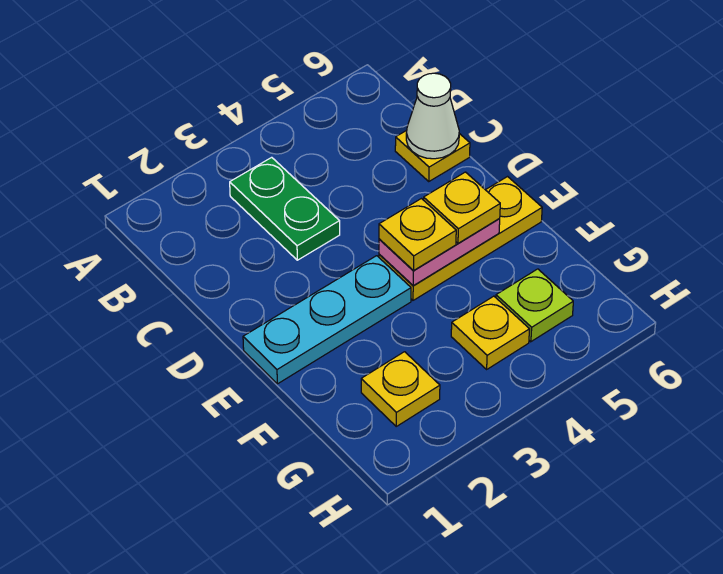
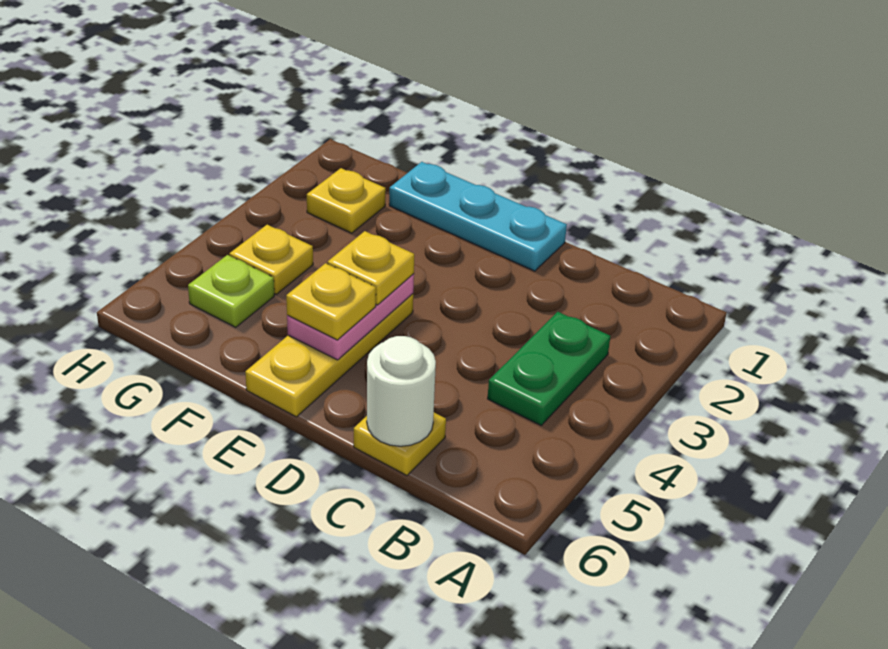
green 1x2 plate [230,157,340,260] -> green 1x2 plate turned to [488,312,610,425]
white 1x1 cone [406,73,459,159] -> white 1x1 round brick [367,336,436,446]
cyan 1x3 plate [243,256,411,384] -> cyan 1x3 plate turned to [389,162,567,271]

